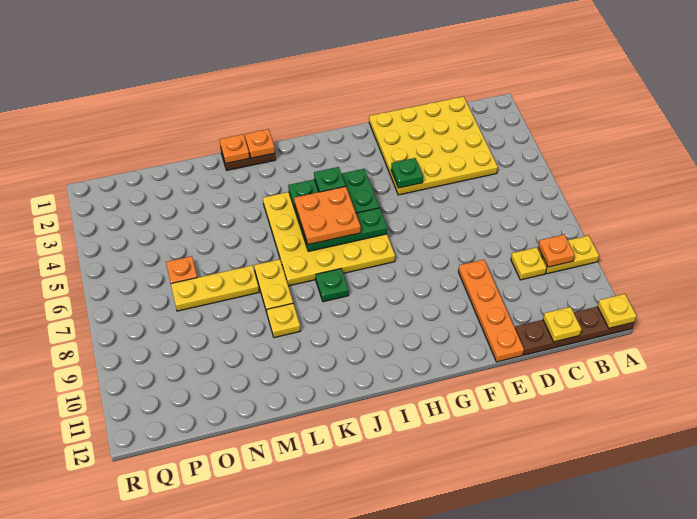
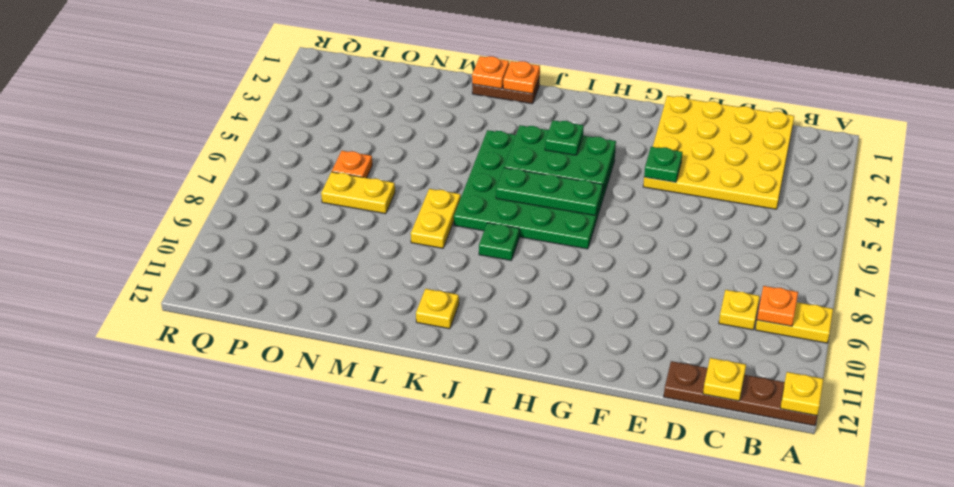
orange 1x4 plate [458,260,524,362] -> none
yellow 4x4 plate [263,192,395,286] -> green 4x4 plate [454,130,615,249]
orange 2x2 plate [294,186,361,245] -> none
yellow 1x1 plate [267,303,300,338] -> yellow 1x1 plate moved to [416,289,459,329]
yellow 1x3 plate [171,265,259,311] -> yellow 1x2 plate [321,172,395,214]

